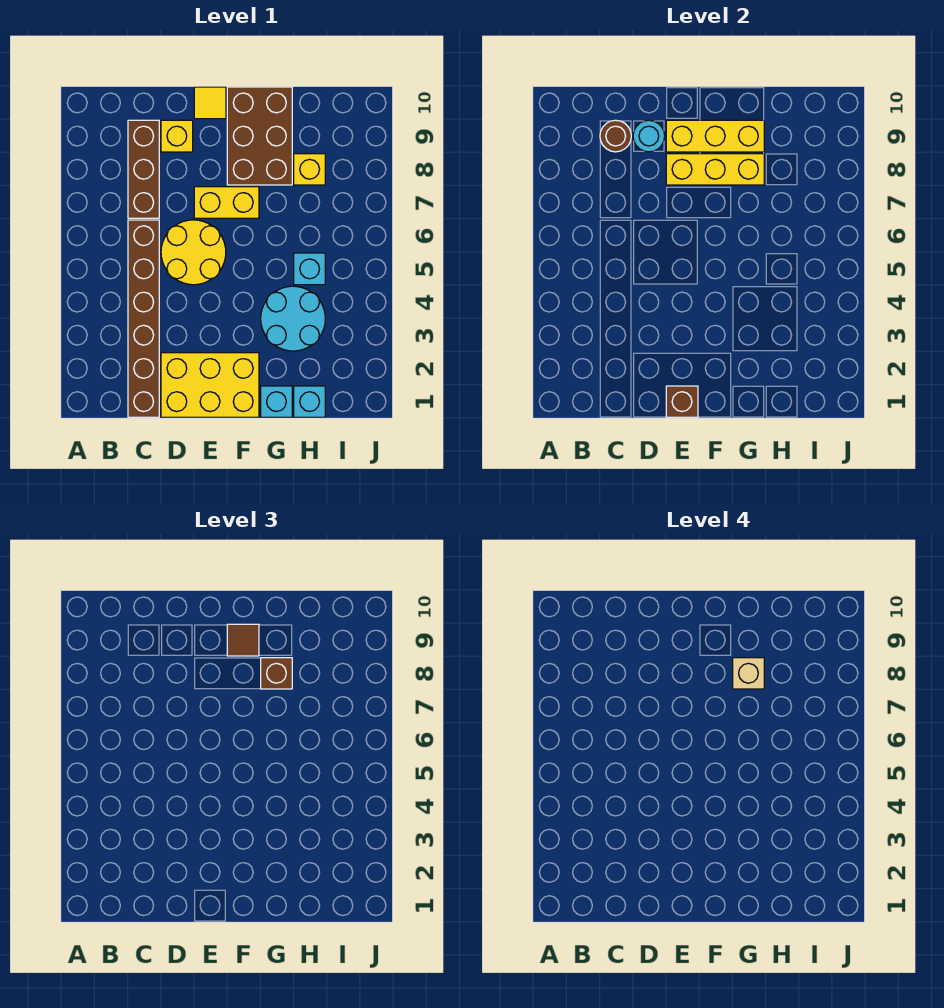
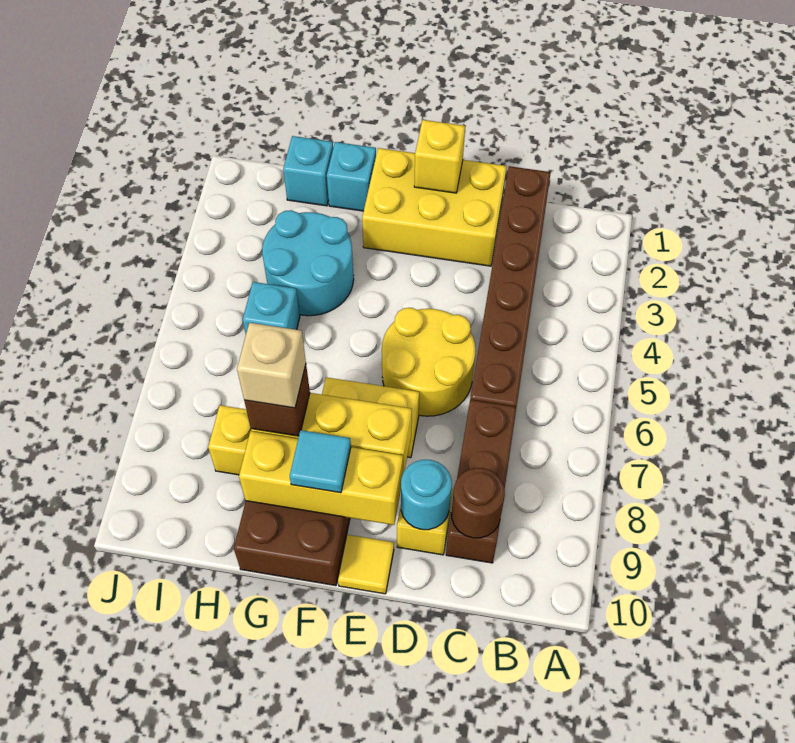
brown 1x1 brick [666,386,698,417] -> yellow 1x1 brick [414,120,465,193]
brown 1x1 tile [227,624,259,656] -> cyan 1x1 tile [290,430,351,493]

